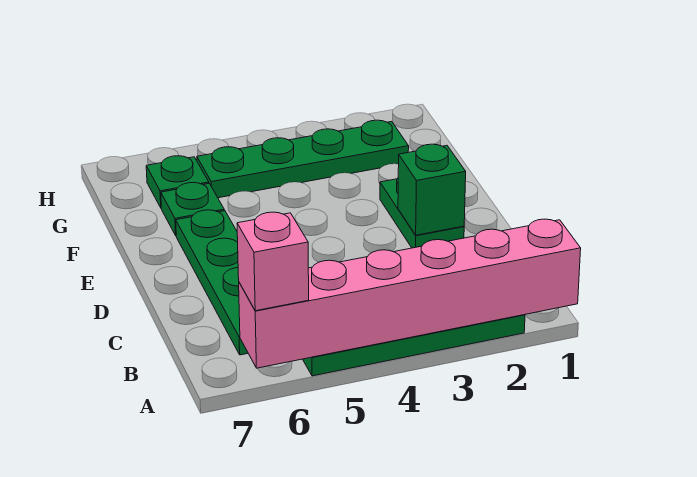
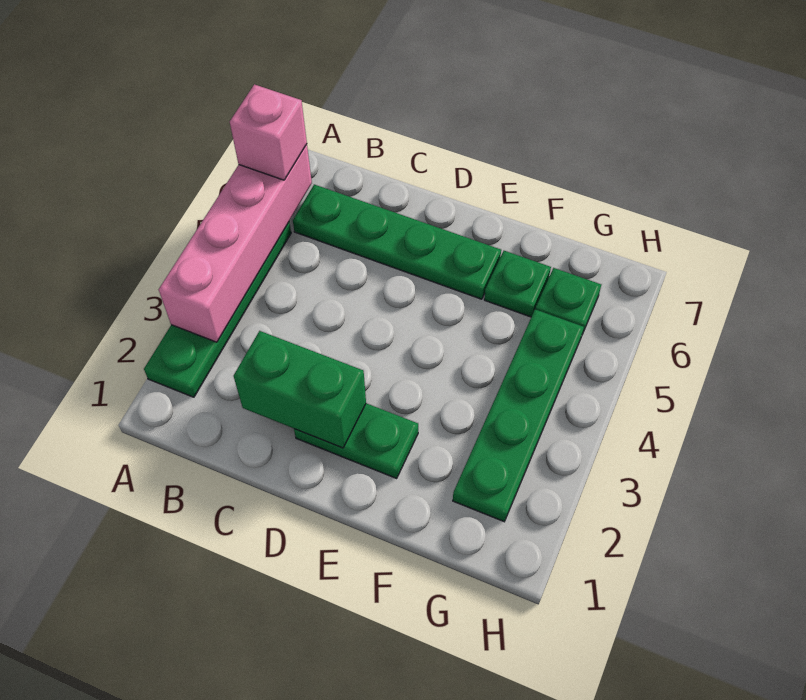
pink 1x6 brick [239,219,581,368] -> pink 1x4 brick [159,144,312,342]
green 1x1 brick [398,144,466,235] -> green 1x2 brick [234,331,366,448]

